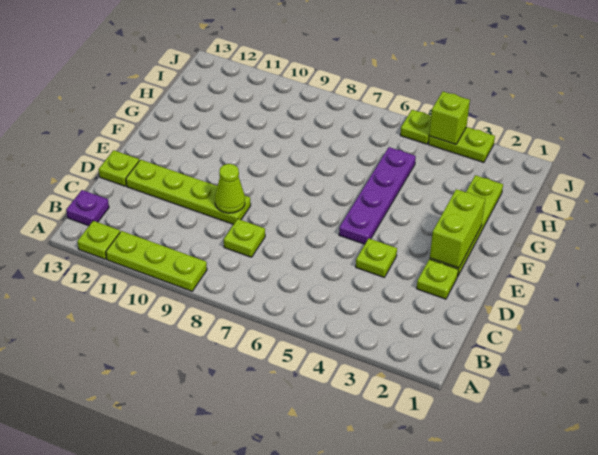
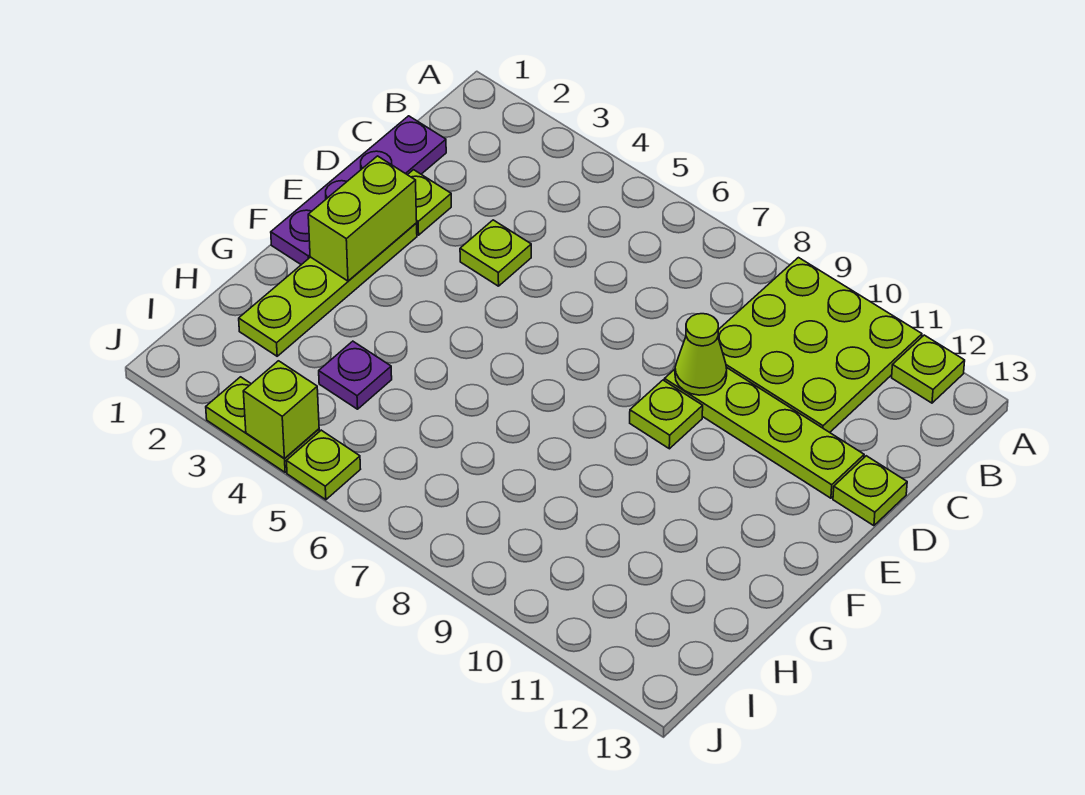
lime 1x3 plate [106,231,207,291] -> lime 3x3 plate [718,258,922,432]
purple 1x1 plate [66,190,109,226] -> purple 1x1 plate moved to [319,341,392,409]
lime 1x1 plate [224,219,265,257] -> lime 1x1 plate moved to [630,380,703,449]
purple 1x4 plate [339,147,416,244] -> purple 1x4 plate moved to [271,116,446,265]

